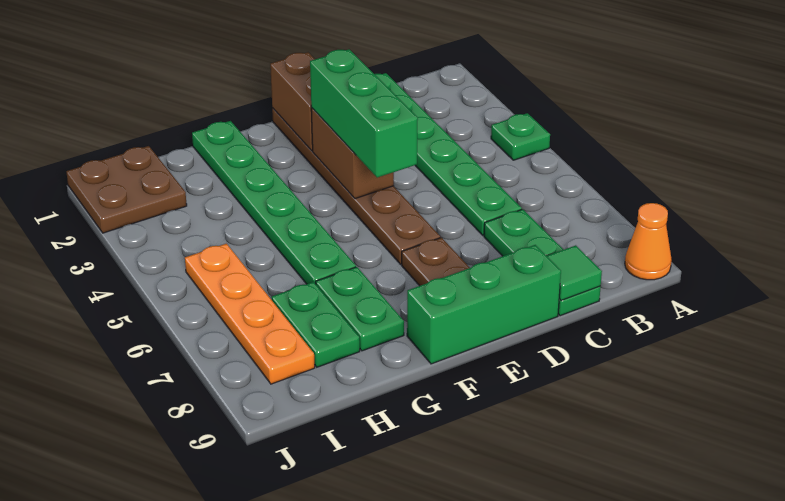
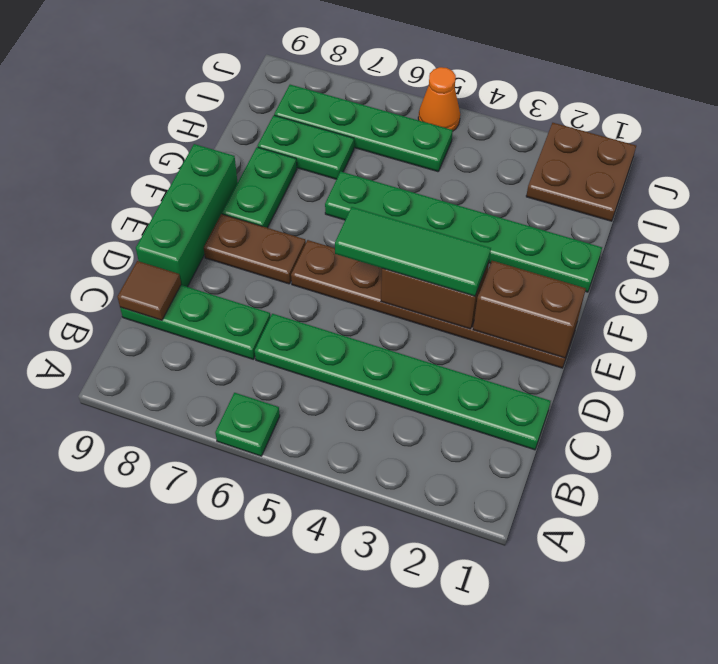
green 1x1 plate [491,113,550,160] -> green 1x1 plate moved to [215,393,280,456]
orange 1x1 cone [625,203,672,280] -> orange 1x1 cone moved to [418,67,460,131]
green 1x1 tile [547,245,602,300] -> brown 1x1 tile [117,261,181,320]
green 1x3 brick [310,49,418,178] -> green 1x3 tile [335,207,491,296]
green 1x2 plate [316,267,404,351] -> green 1x2 plate turned to [222,147,297,228]
orange 1x4 plate [185,244,315,384] -> green 1x4 plate [274,85,453,172]

